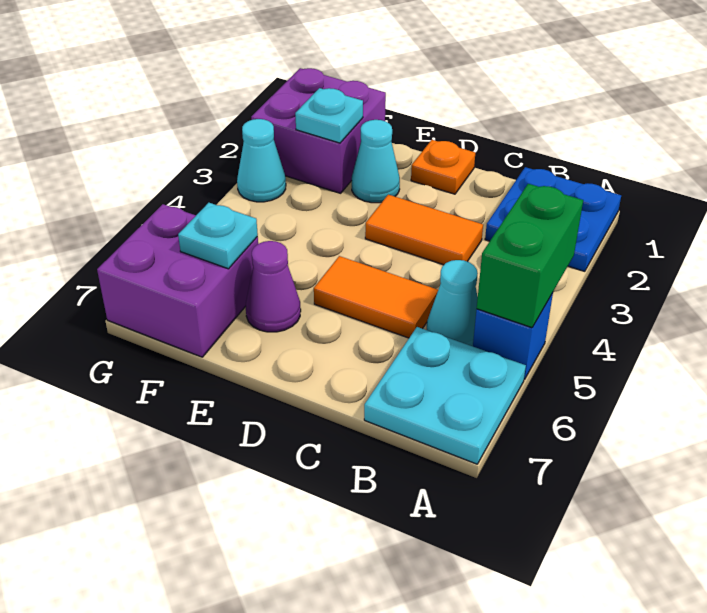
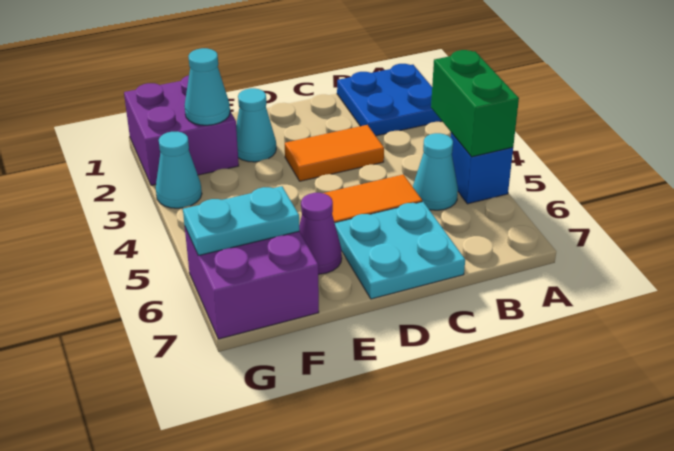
cyan 2x2 plate [364,327,526,464] -> cyan 2x2 plate moved to [335,202,465,299]
orange 1x1 plate [411,140,475,194] -> none
cyan 1x1 plate [295,88,363,143] -> cyan 1x1 cone [185,48,230,125]
cyan 1x1 plate [178,203,258,269] -> cyan 1x2 plate [183,186,299,256]

